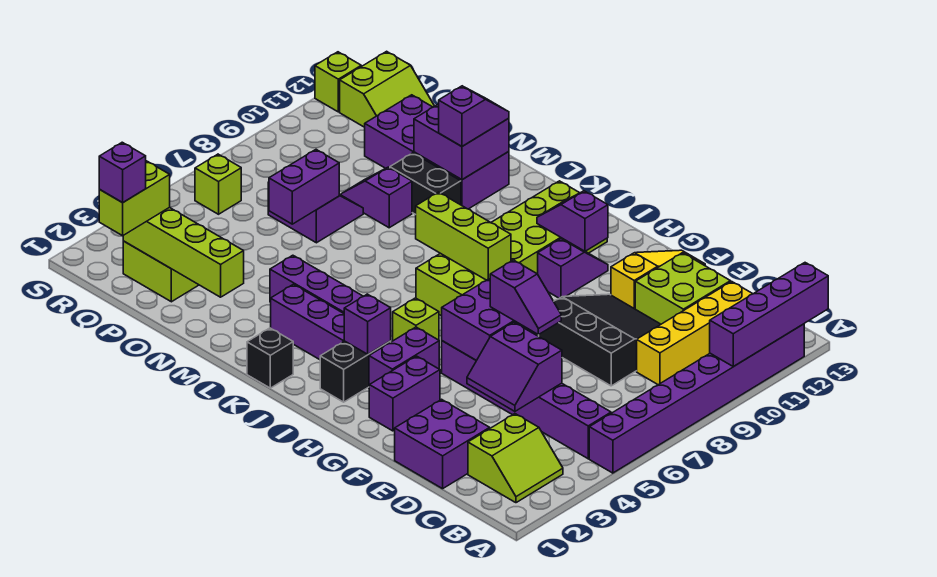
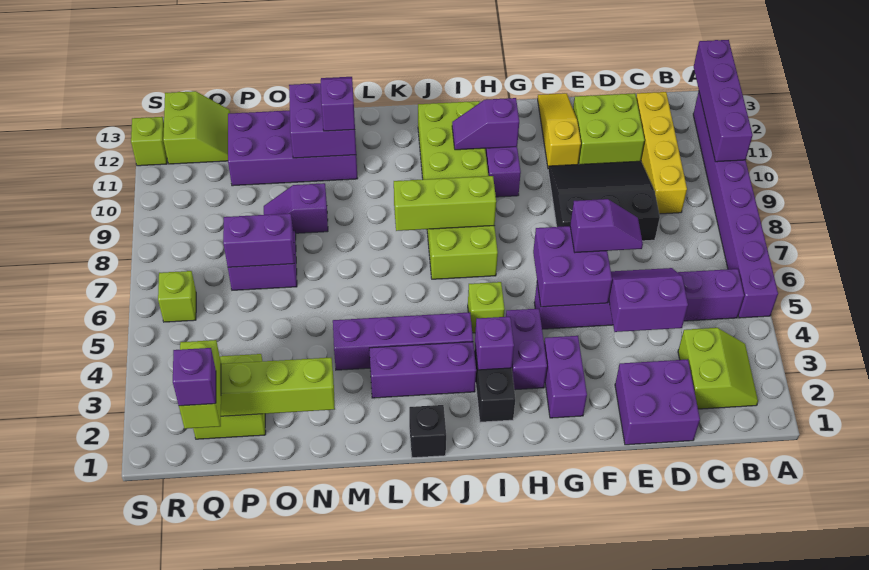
purple 2x2 slope [467,322,562,411] -> purple 2x2 slope turned to [609,268,688,332]
black 1x2 brick [390,153,461,215] -> none
purple 1x2 brick [269,150,339,224] -> purple 1x2 brick turned to [223,213,294,267]

